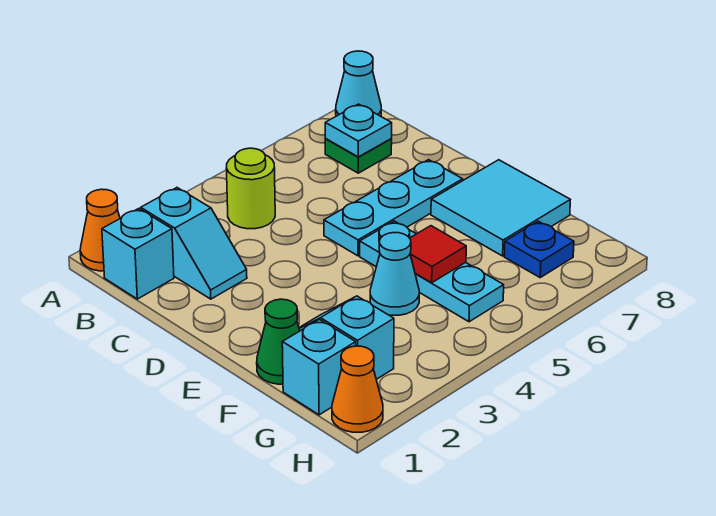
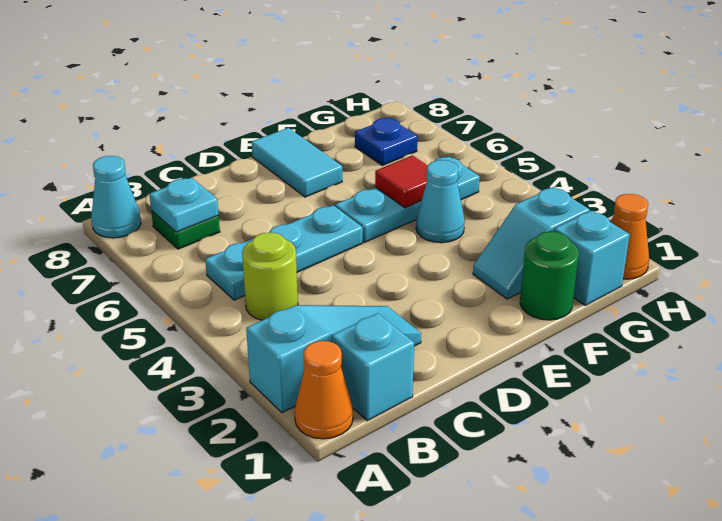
cyan 1x2 slope [141,188,247,299] -> cyan 1x3 slope [246,305,421,413]
cyan 1x3 plate [324,160,463,256] -> cyan 1x3 plate turned to [205,205,363,300]
cyan 2x2 tile [431,160,570,256] -> cyan 1x2 tile [252,128,342,197]
green 1x1 cone [257,299,300,384] -> green 1x1 round brick [520,231,579,320]

